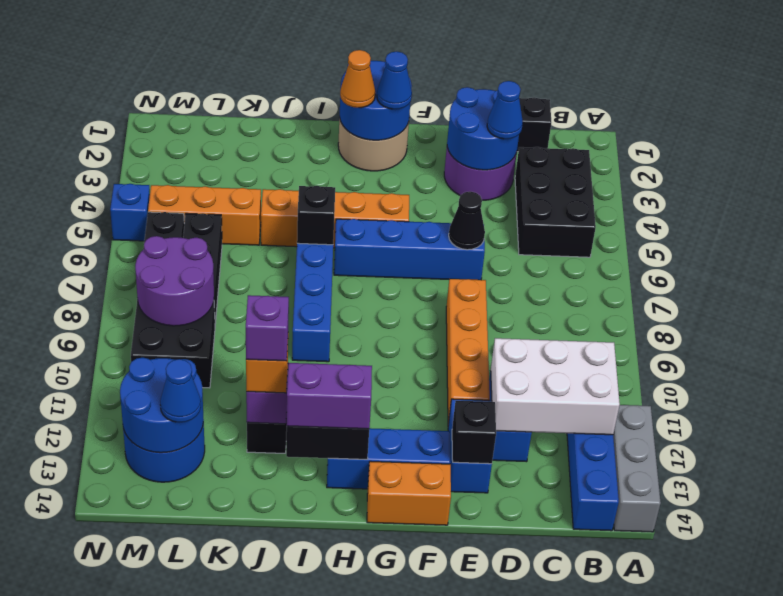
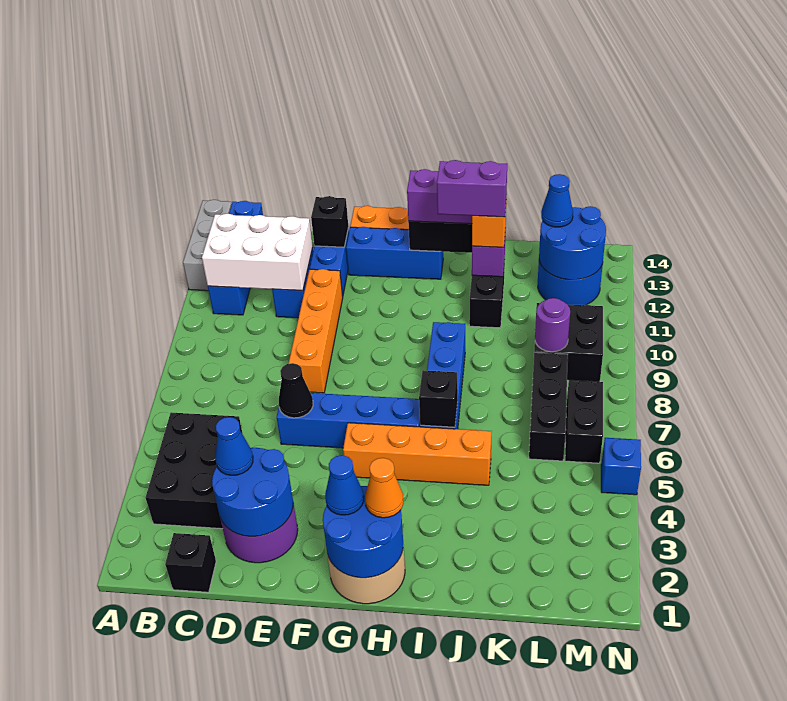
purple 1x1 brick [246,295,289,361] -> purple 1x2 brick [437,160,507,217]
orange 1x3 brick [148,185,261,245] -> none
purple 2x2 round brick [135,236,214,326] -> purple 1x1 round brick [535,298,570,352]

